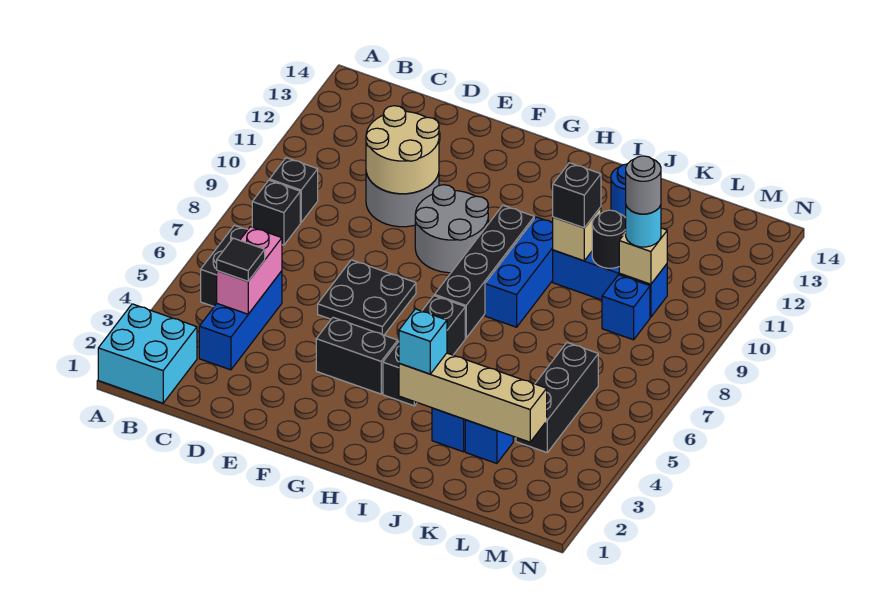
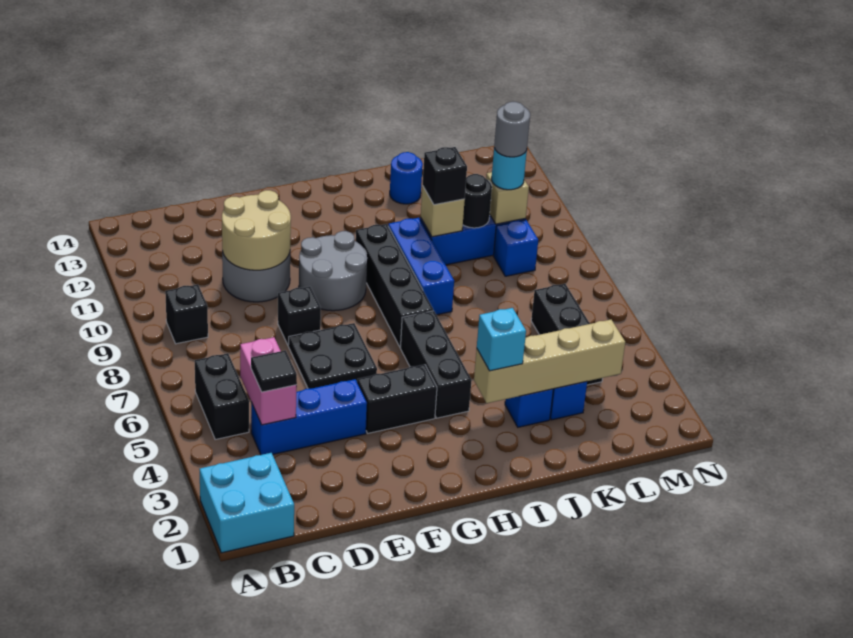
black 1x1 brick [252,180,300,245] -> black 1x1 brick moved to [278,286,321,345]
blue 1x3 brick [199,271,282,370] -> blue 1x3 brick turned to [251,379,367,455]

